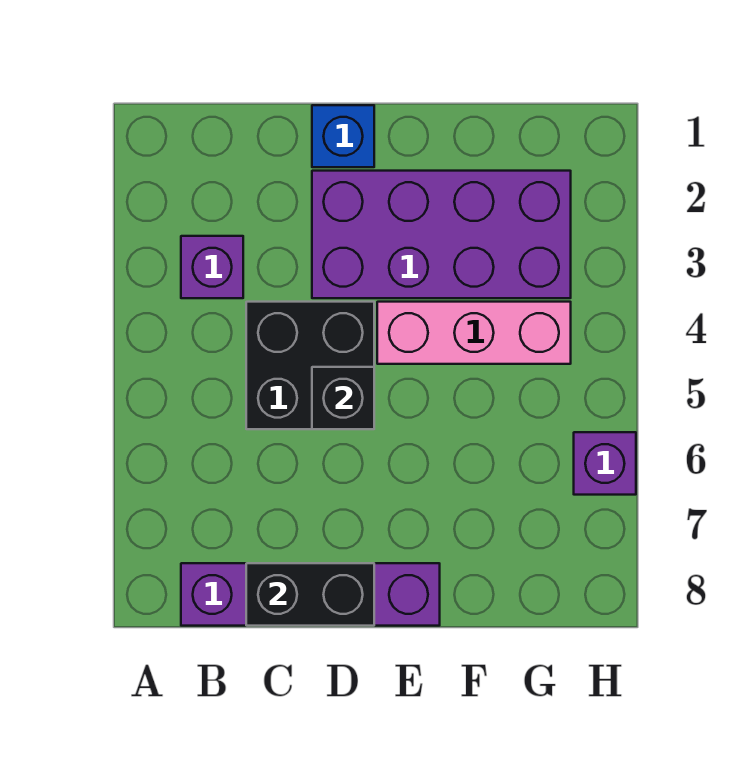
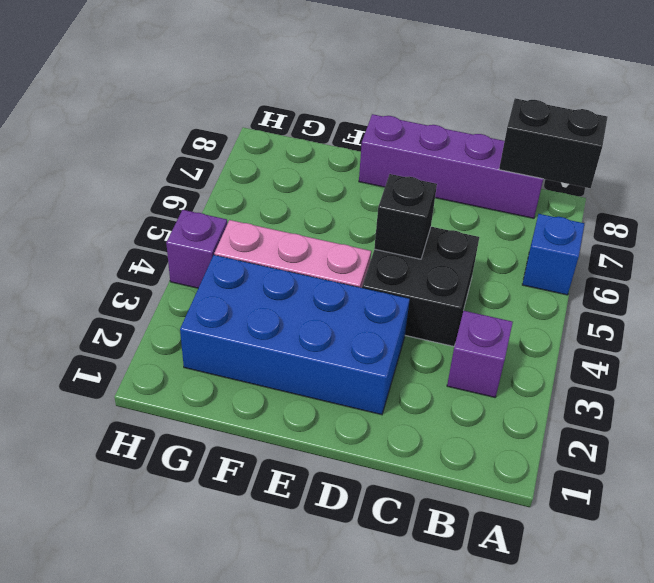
black 1x2 brick [246,563,374,626] -> black 1x2 brick moved to [499,98,608,188]
blue 1x1 brick [312,105,374,167] -> blue 1x1 brick moved to [522,214,584,295]
purple 2x4 brick [312,171,571,298] -> blue 2x4 brick [180,255,410,415]
purple 1x1 brick [574,432,636,495] -> purple 1x1 brick moved to [166,210,227,288]

